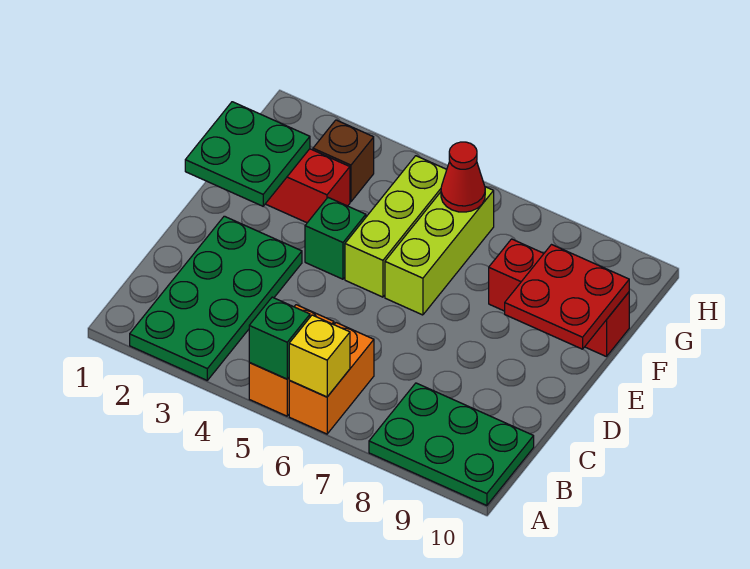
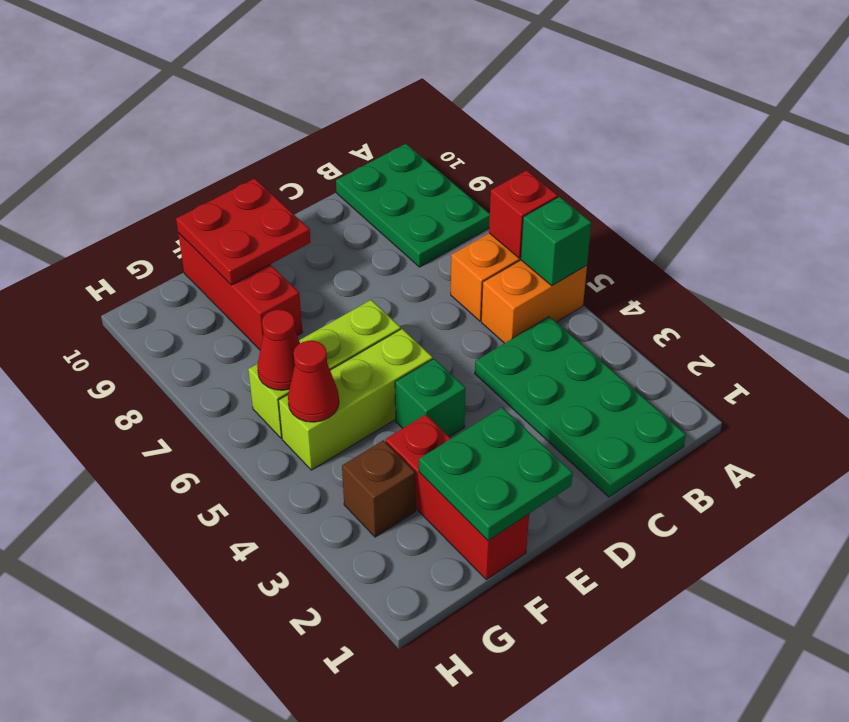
green 2x4 plate [130,216,302,380] -> green 2x4 plate turned to [475,317,686,497]
yellow 1x1 brick [289,315,350,397] -> red 1x1 brick [489,170,558,258]
none -> red 1x1 cone [288,341,339,422]

